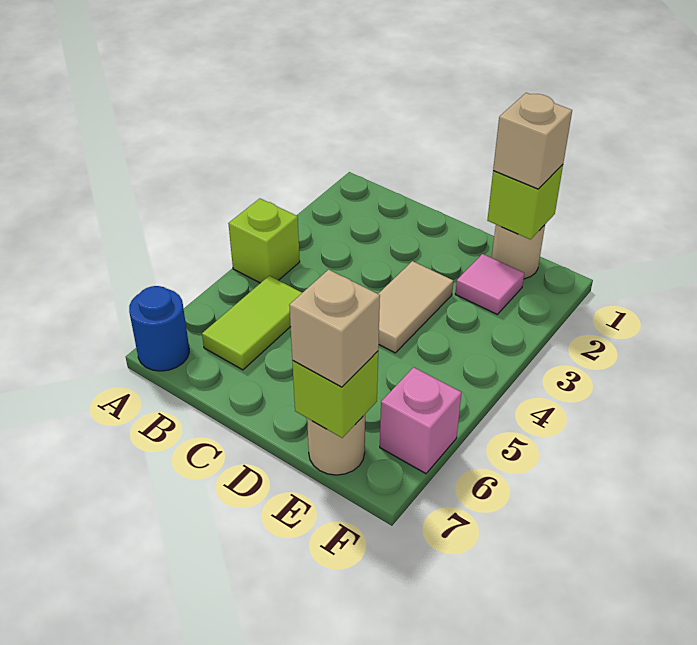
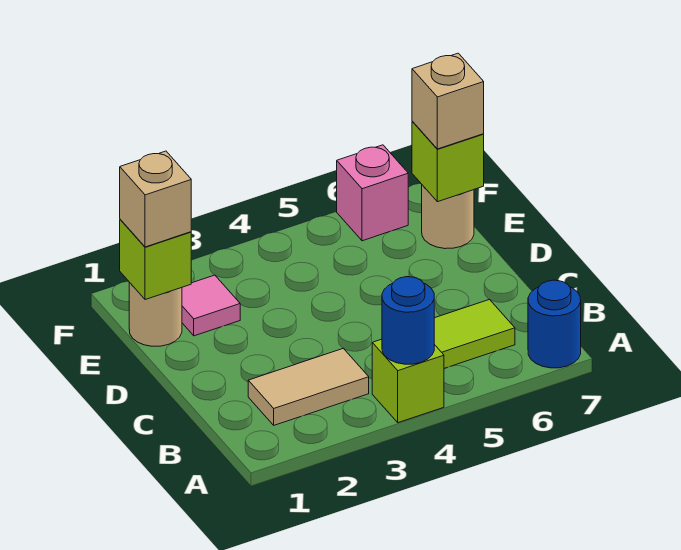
none -> blue 1x1 round brick [382,277,434,364]
tan 1x2 tile [378,261,453,353] -> tan 1x2 tile moved to [248,348,369,425]

